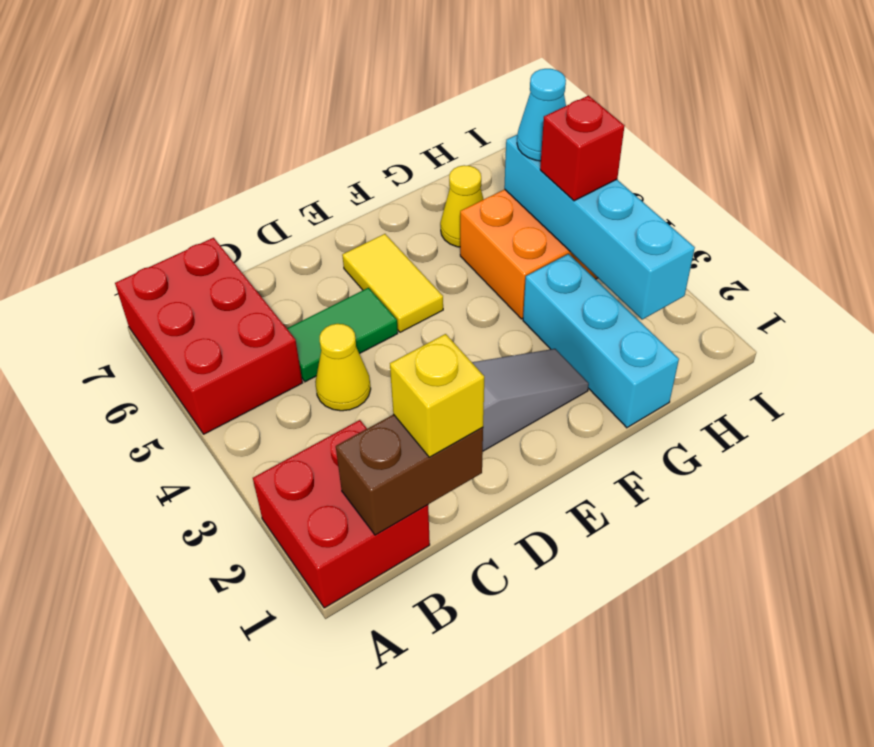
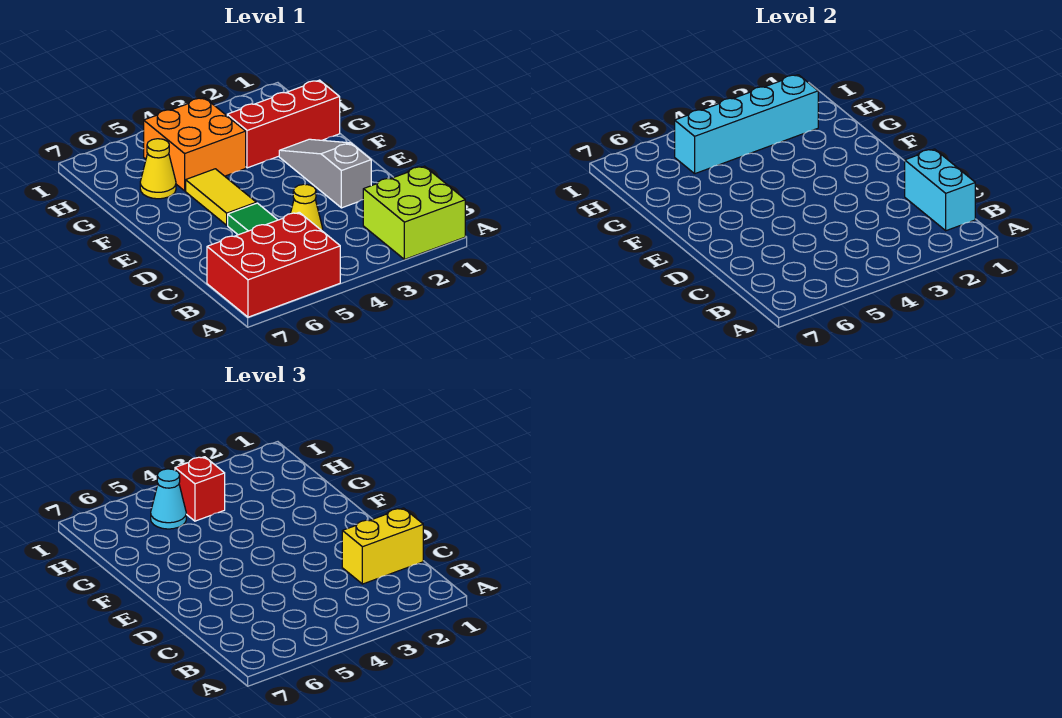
red 2x2 brick [253,420,430,608] -> lime 2x2 brick [363,166,465,259]
brown 1x2 brick [336,414,483,535] -> cyan 1x2 brick [905,149,975,231]
yellow 1x1 brick [390,334,484,457] -> yellow 1x2 brick [342,508,423,584]
yellow 1x2 tile [342,234,443,332] -> yellow 1x2 tile turned to [186,169,256,225]
cyan 1x3 brick [523,254,679,428] -> red 1x3 brick [227,80,340,168]

